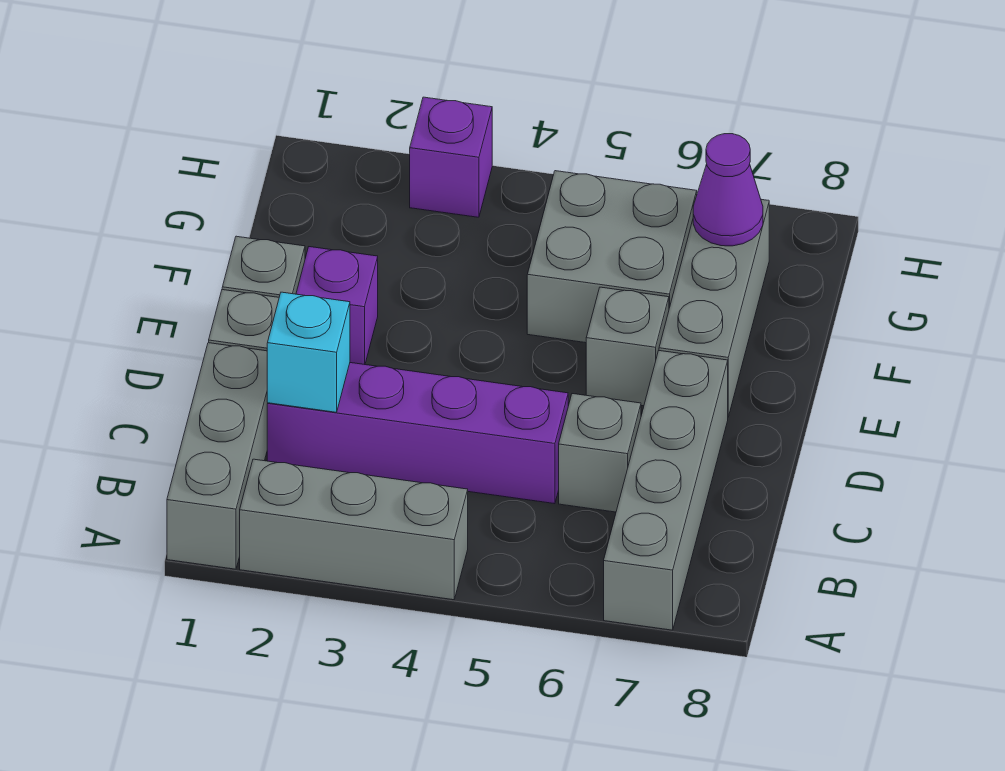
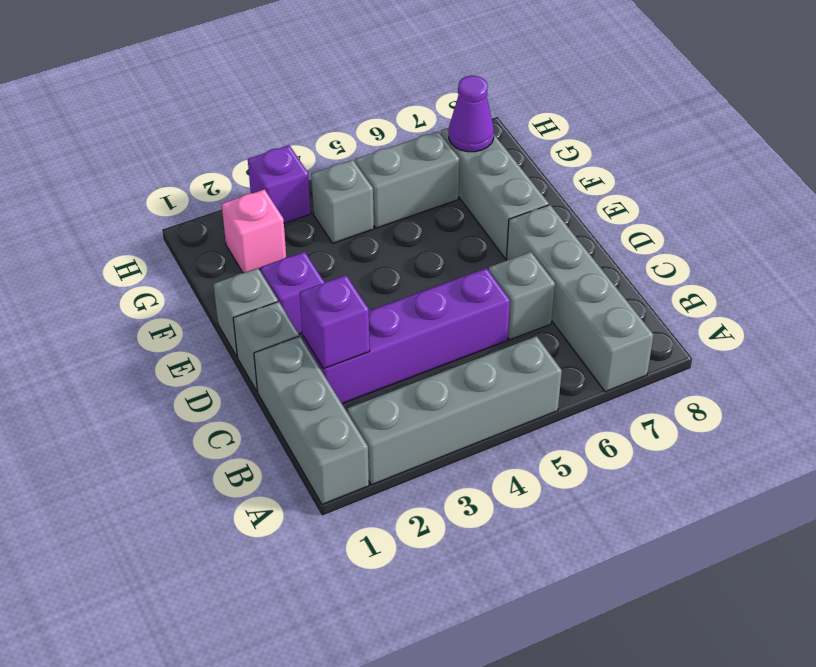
grey 1x3 brick [240,459,468,600] -> grey 1x4 brick [348,336,562,485]
cyan 1x1 brick [267,292,350,412] -> purple 1x1 brick [300,275,370,369]
grey 1x1 brick [586,287,669,406] -> grey 1x1 brick moved to [311,160,374,243]
grey 2x2 brick [527,171,697,343] -> grey 1x2 brick [355,131,459,228]
none -> pink 1x1 brick [222,189,286,273]

